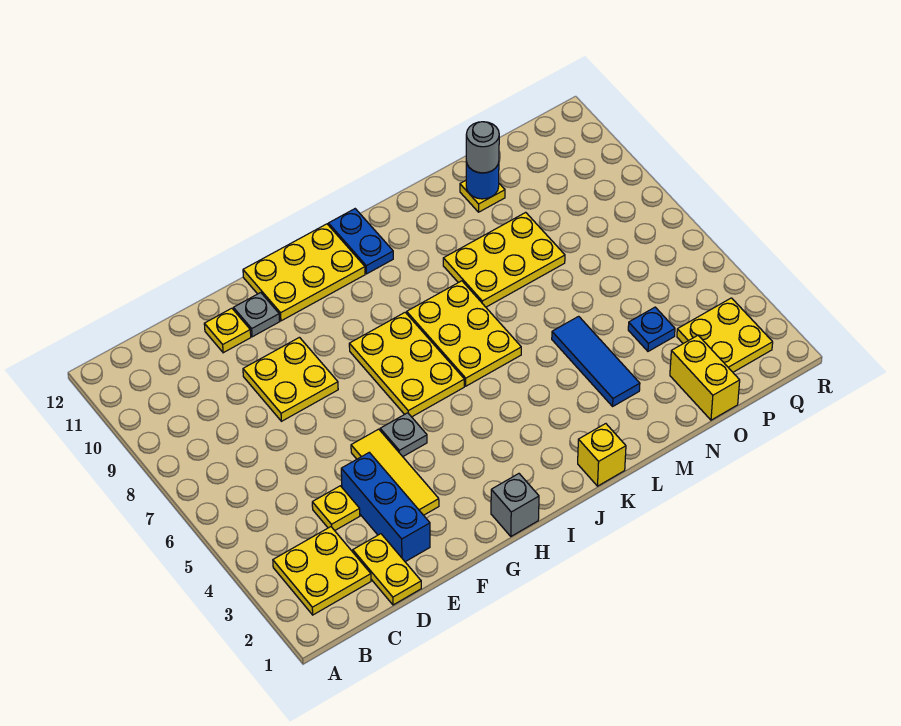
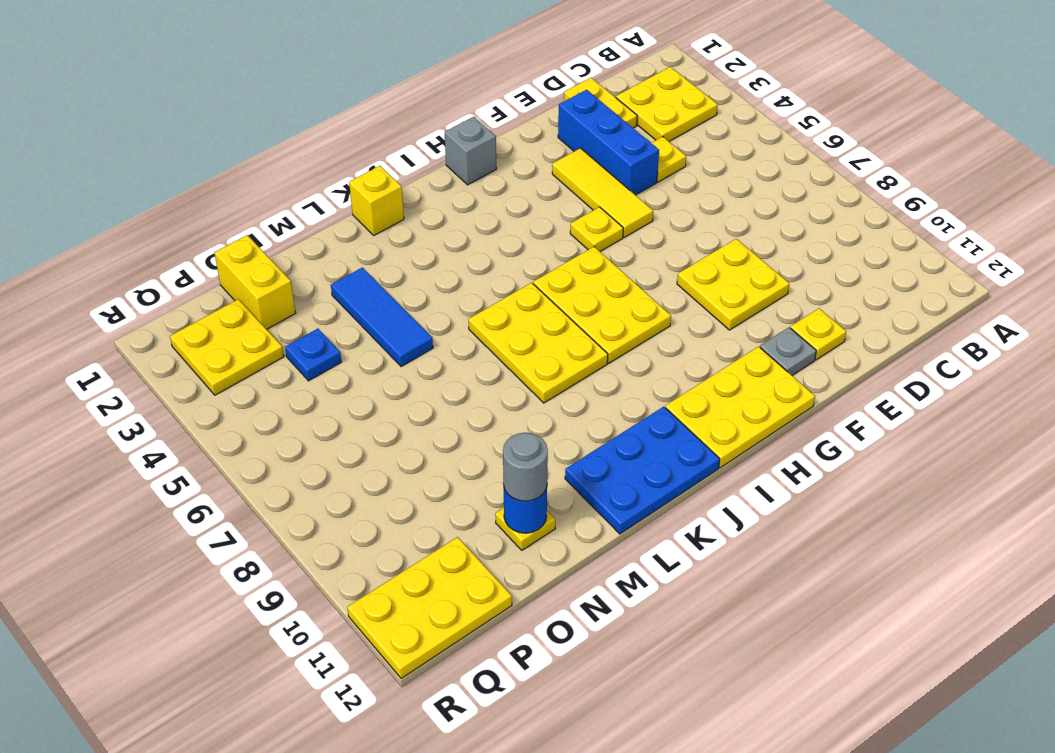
grey 1x1 plate [380,413,427,457] -> yellow 1x1 plate [570,207,623,251]
blue 1x2 plate [328,209,393,274] -> blue 2x3 plate [565,407,720,534]
yellow 2x3 plate [443,212,565,307] -> yellow 2x3 plate moved to [347,537,512,679]

